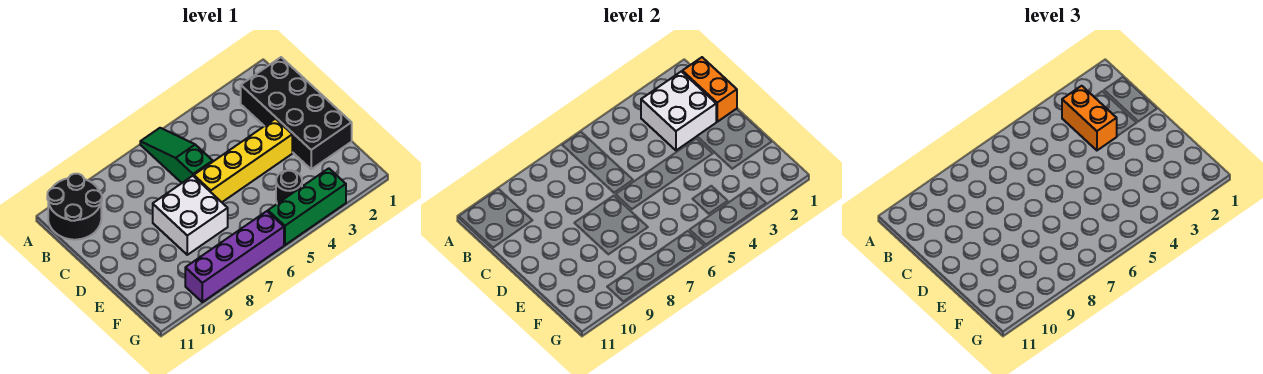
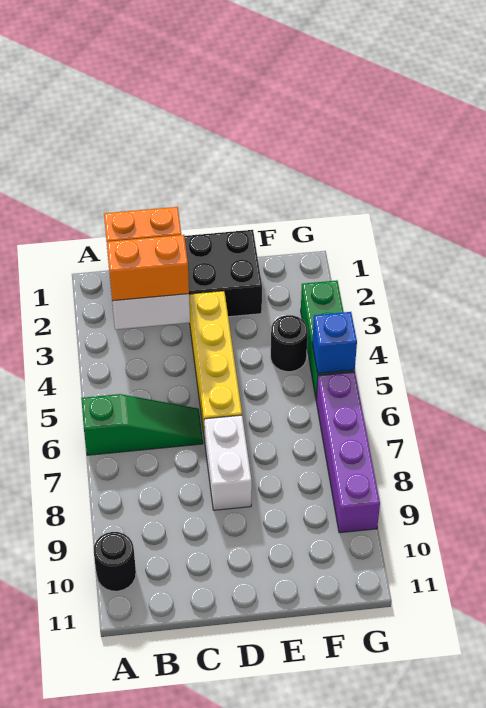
green 1x3 slope [140,128,213,183] -> green 1x3 slope turned to [81,394,203,455]
black 2x2 round brick [47,174,102,240] -> black 1x1 round brick [94,532,136,591]
white 2x2 brick [153,176,228,255] -> white 1x2 brick [204,415,252,510]
none -> blue 1x1 brick [312,312,357,373]

